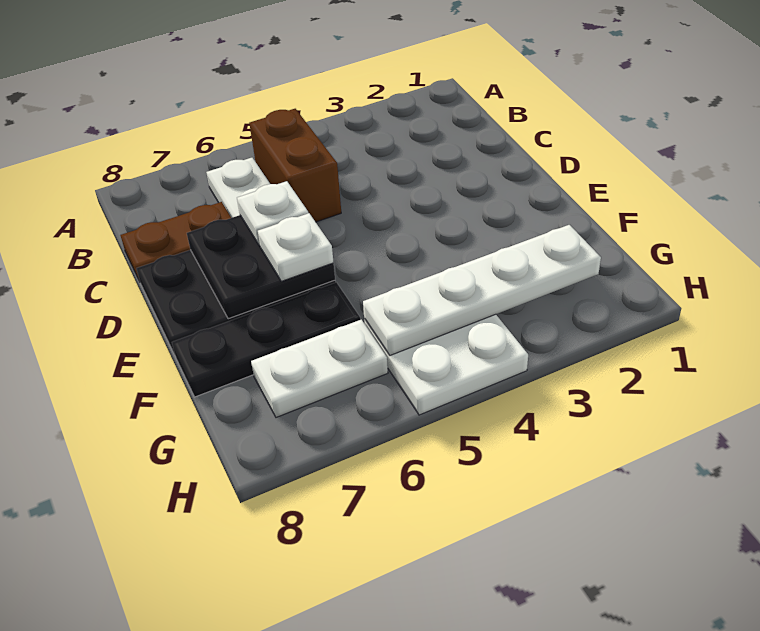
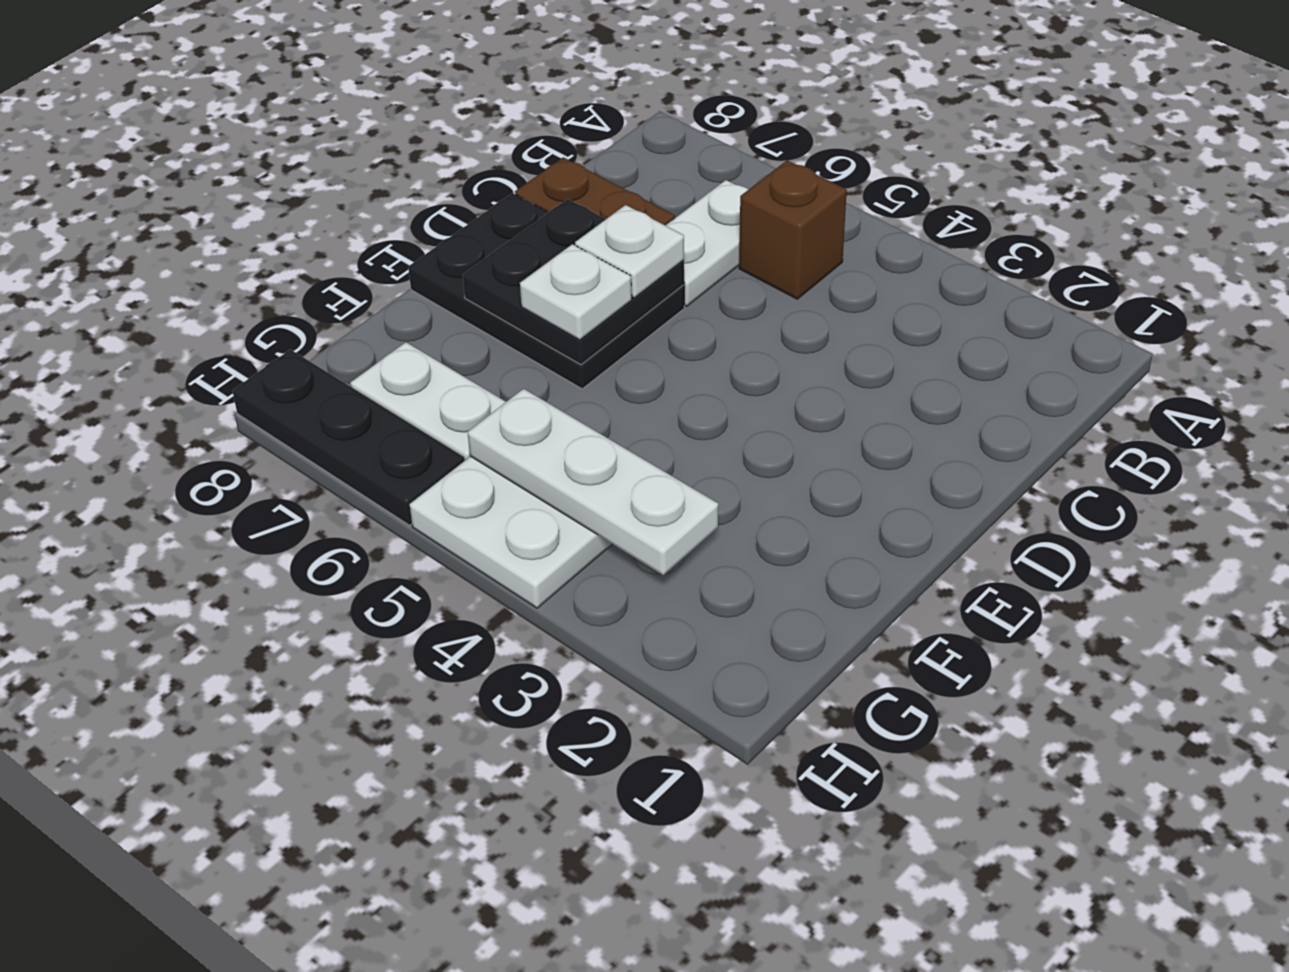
brown 1x2 brick [249,109,341,222] -> brown 1x1 brick [739,160,847,299]
black 1x3 plate [172,282,360,397] -> black 1x3 plate moved to [233,350,465,525]
white 1x4 plate [363,225,601,355] -> white 1x3 plate [468,389,718,575]

